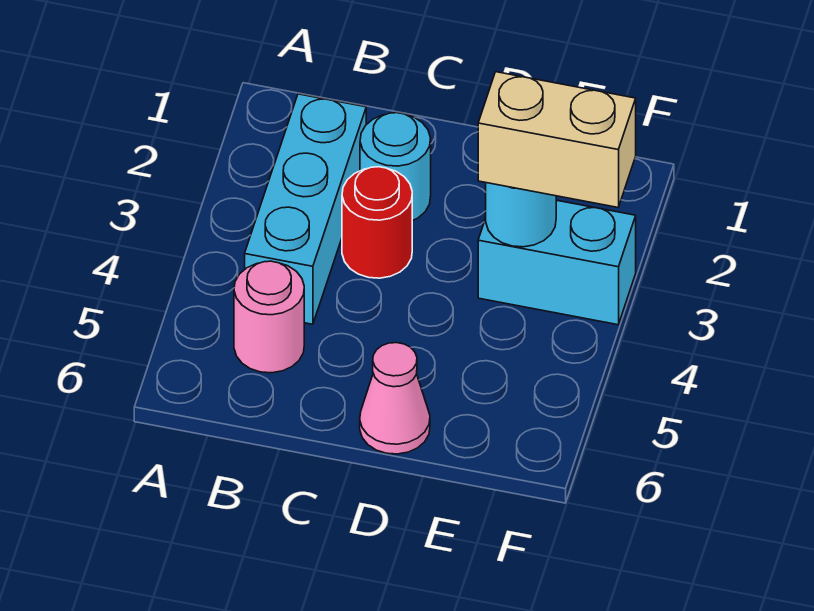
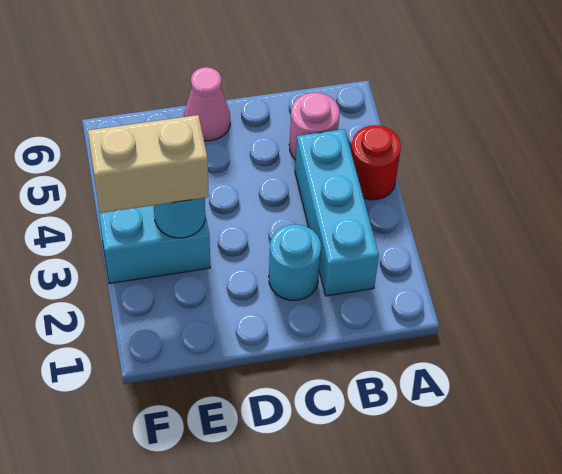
red 1x1 round brick [342,167,412,278] -> red 1x1 round brick moved to [351,125,401,200]

